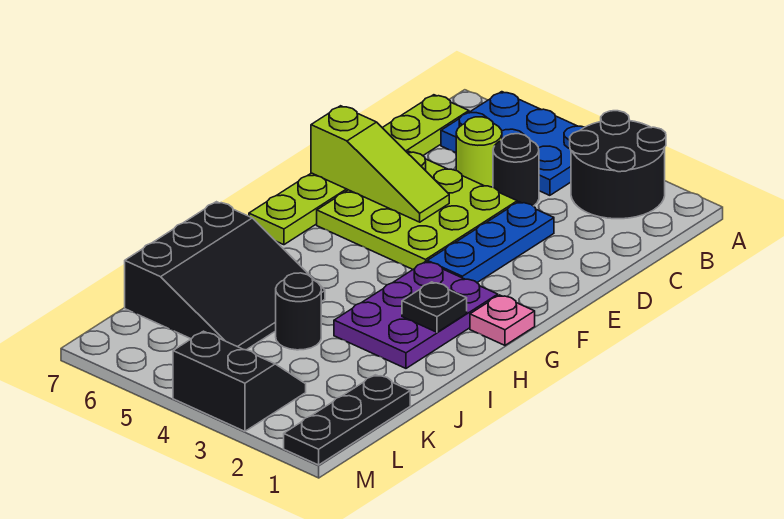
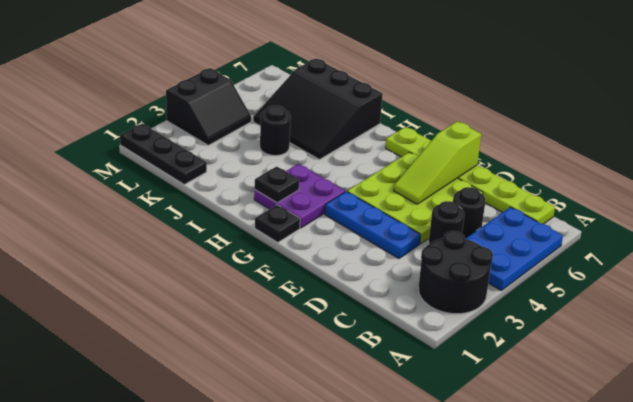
lime 1x1 round brick [456,117,502,187] -> black 1x1 round brick [453,187,485,238]
pink 1x1 plate [470,295,535,345] -> black 1x1 plate [255,205,300,242]
purple 2x3 plate [334,262,498,368] -> purple 2x2 plate [254,164,345,228]

